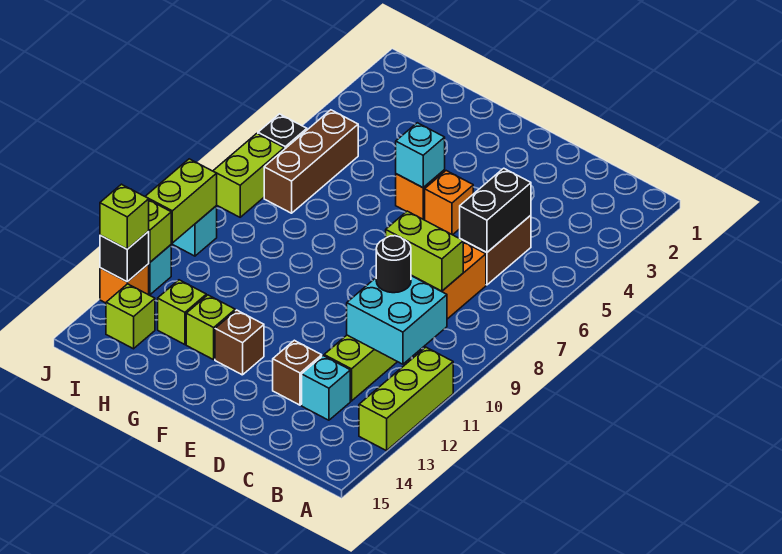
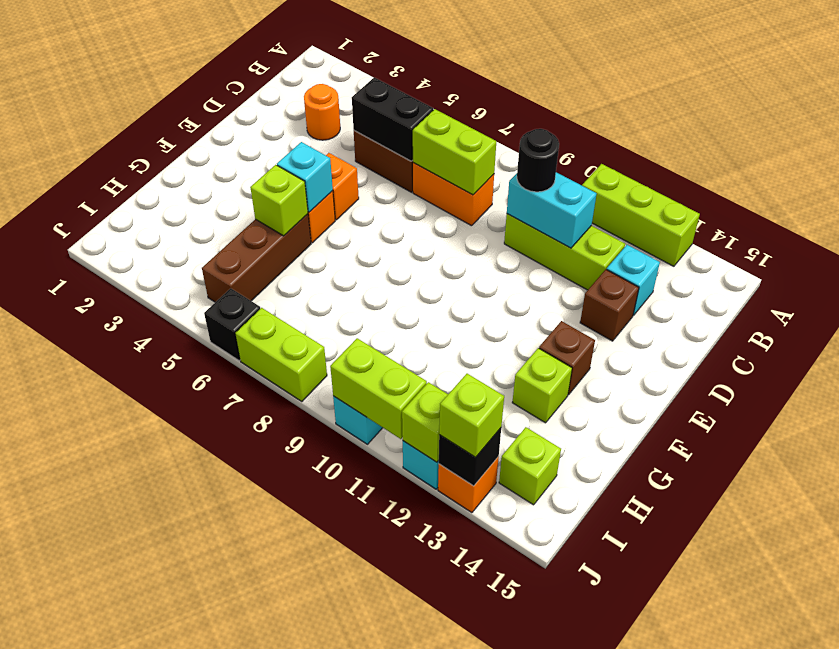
cyan 2x2 brick [347,276,447,364] -> cyan 1x2 brick [507,172,596,248]
none -> orange 1x1 round brick [304,84,340,140]
lime 1x2 brick [386,211,463,291] -> lime 1x2 brick turned to [413,109,496,195]
lime 1x1 brick [158,280,206,345] -> lime 1x1 brick moved to [250,165,308,236]
brown 1x3 brick [264,110,358,213] -> brown 1x3 brick turned to [202,214,311,302]

